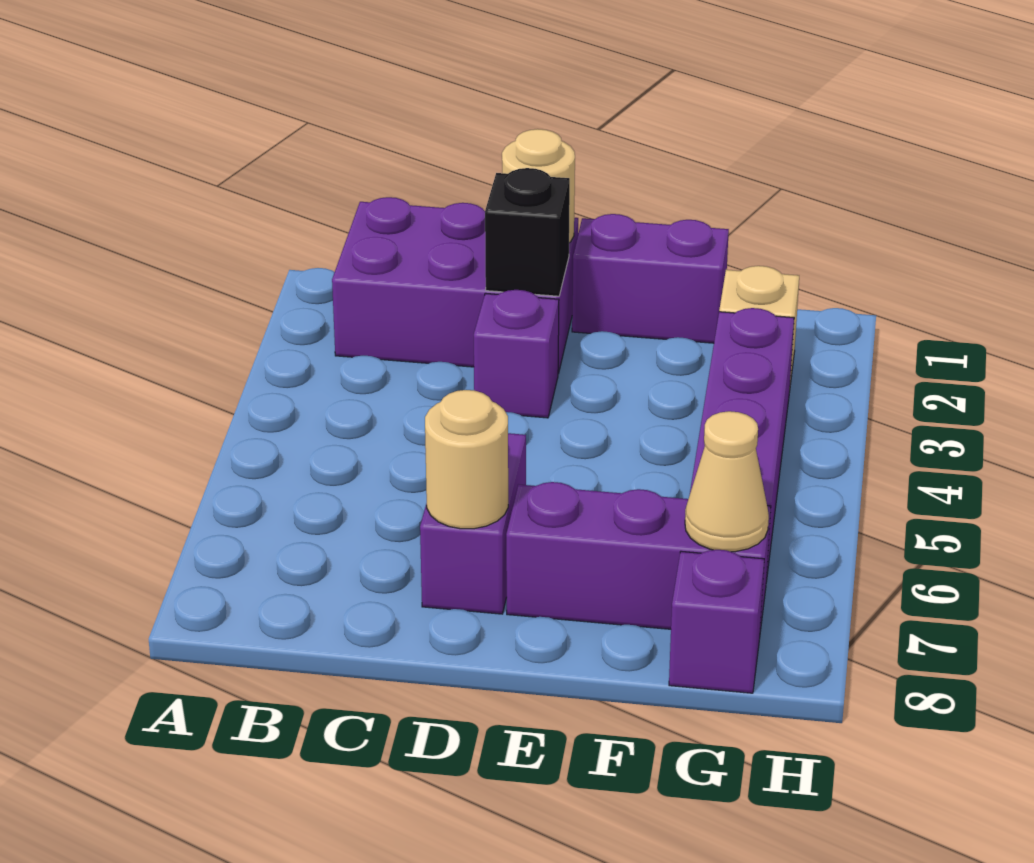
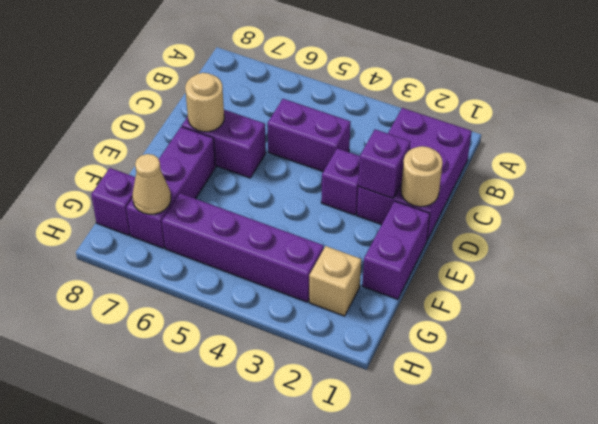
none -> purple 1x2 brick [267,99,350,171]
black 1x1 brick [485,168,570,296] -> purple 1x1 brick [358,129,410,198]

